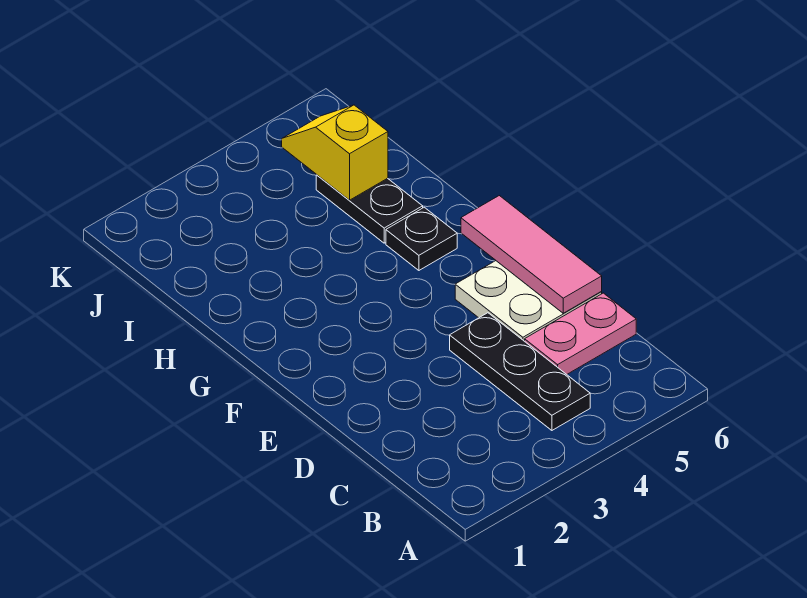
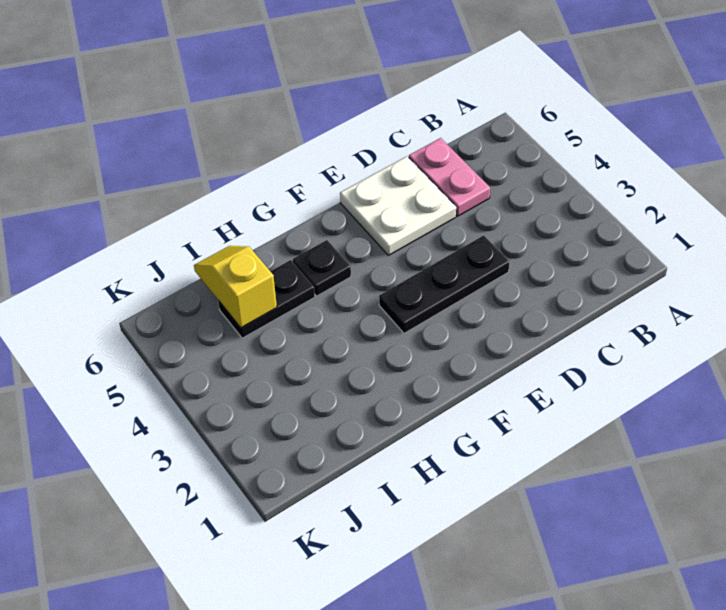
black 1x3 plate [450,313,590,430] -> black 1x3 plate moved to [379,235,509,333]
pink 1x3 tile [461,196,602,313] -> none
yellow 1x2 slope [282,105,388,200] -> yellow 1x2 slope turned to [194,246,277,328]

